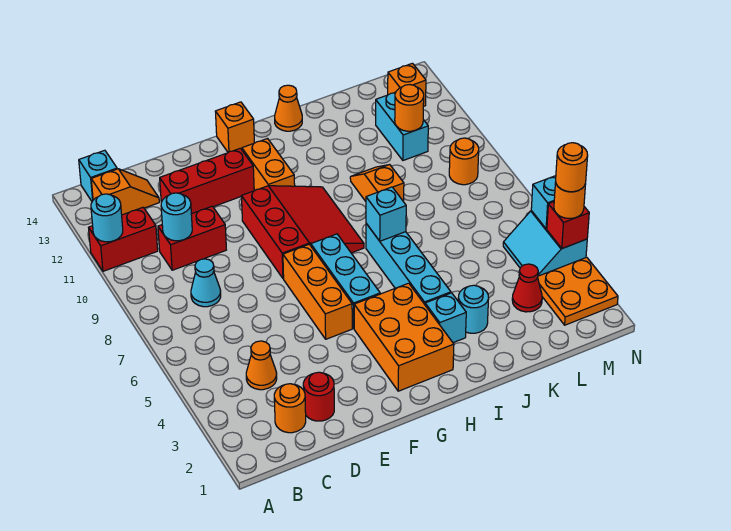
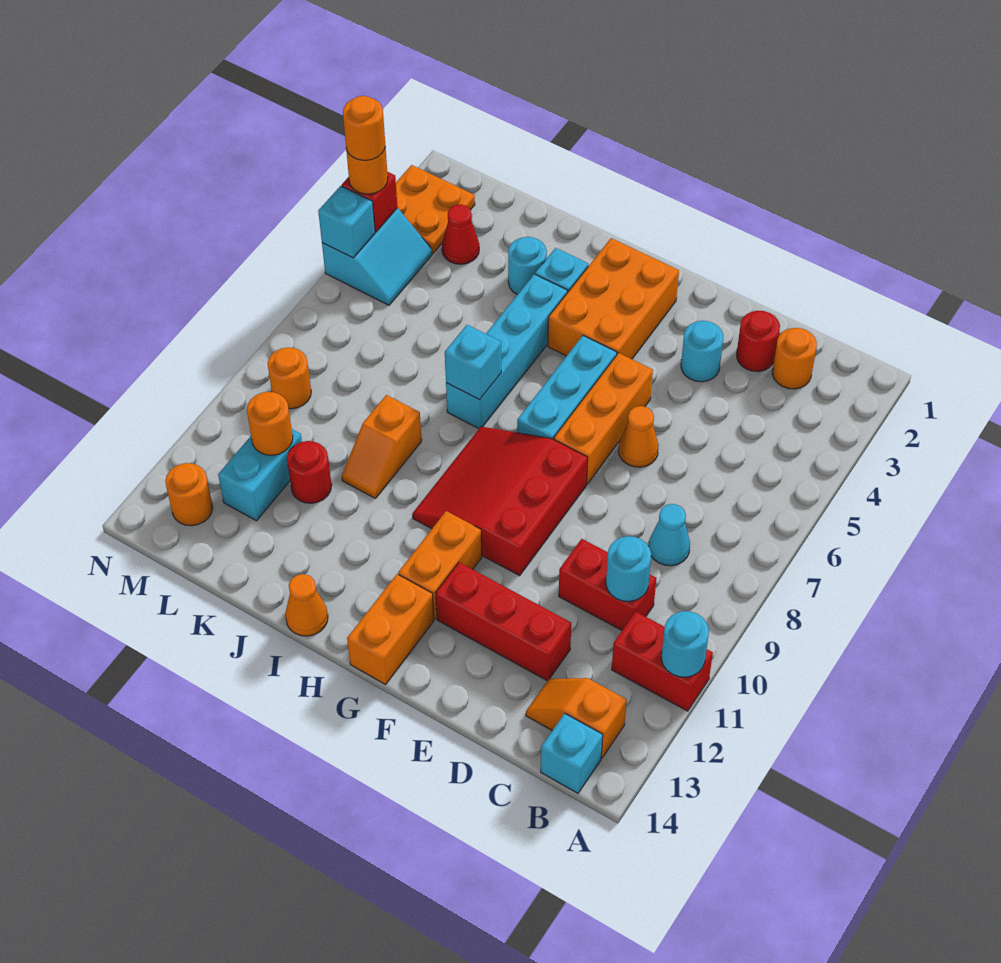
orange 1x1 cone [246,341,277,390] -> orange 1x1 cone moved to [618,406,659,467]
none -> cyan 1x1 round brick [681,321,723,382]
orange 1x1 brick [215,102,254,152] -> orange 1x2 brick [347,574,434,684]
none -> red 1x1 round brick [287,441,332,503]
orange 1x1 brick [388,63,426,107] -> orange 1x1 round brick [165,463,213,526]

